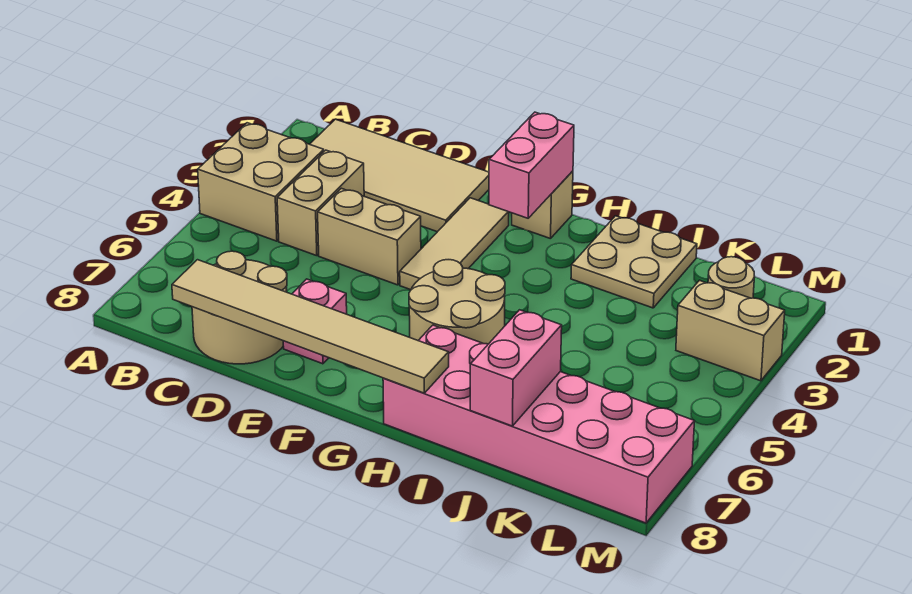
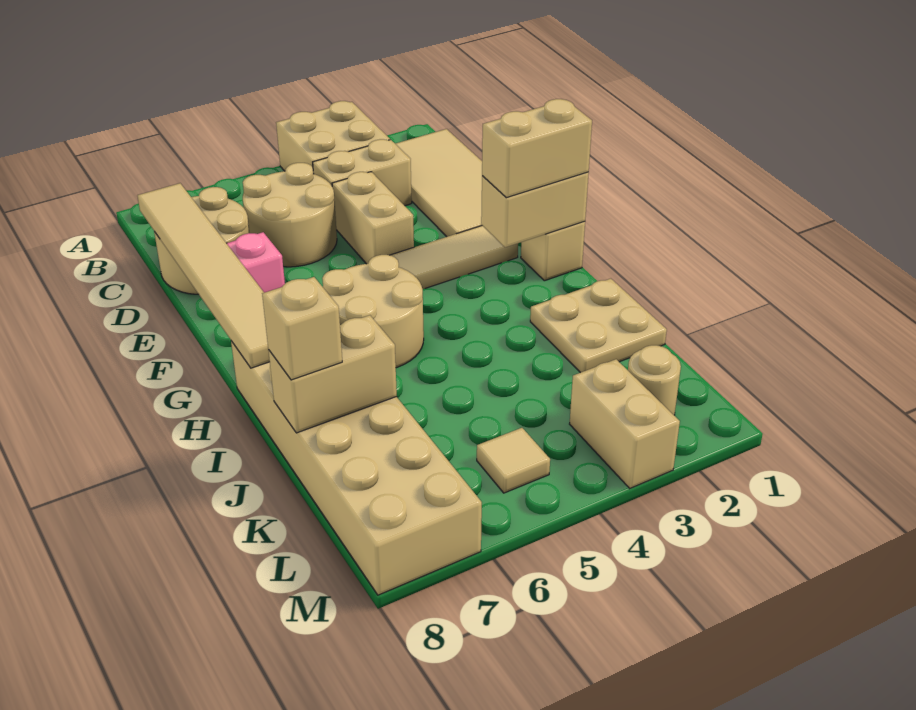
none -> tan 2x2 round brick [243,163,337,267]
pink 1x2 brick [489,112,574,218] -> tan 1x2 brick [481,172,589,247]
none -> tan 1x2 brick [482,99,592,198]
pink 2x6 brick [383,325,695,523] -> tan 2x6 brick [231,341,482,595]
pink 1x2 brick [470,310,562,426] -> tan 1x2 brick [268,315,397,433]
none -> tan 1x1 brick [262,277,342,380]
none -> tan 1x1 tile [477,428,550,493]

